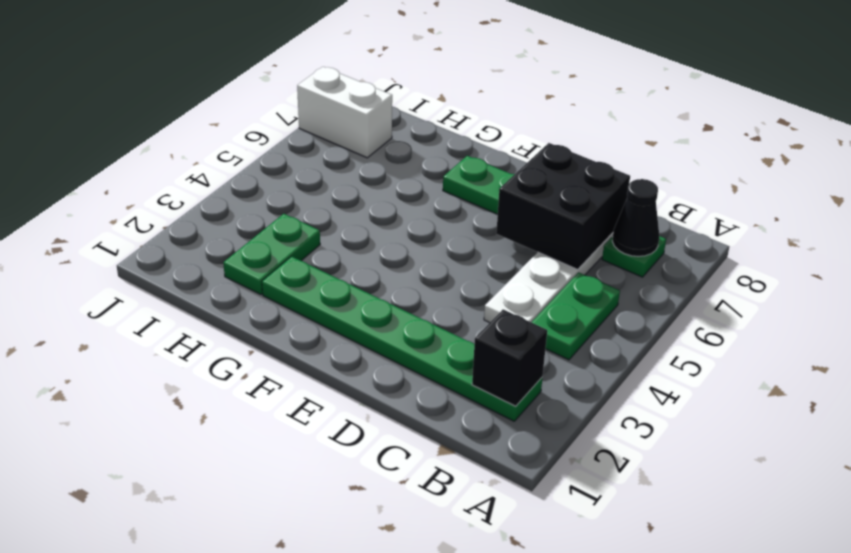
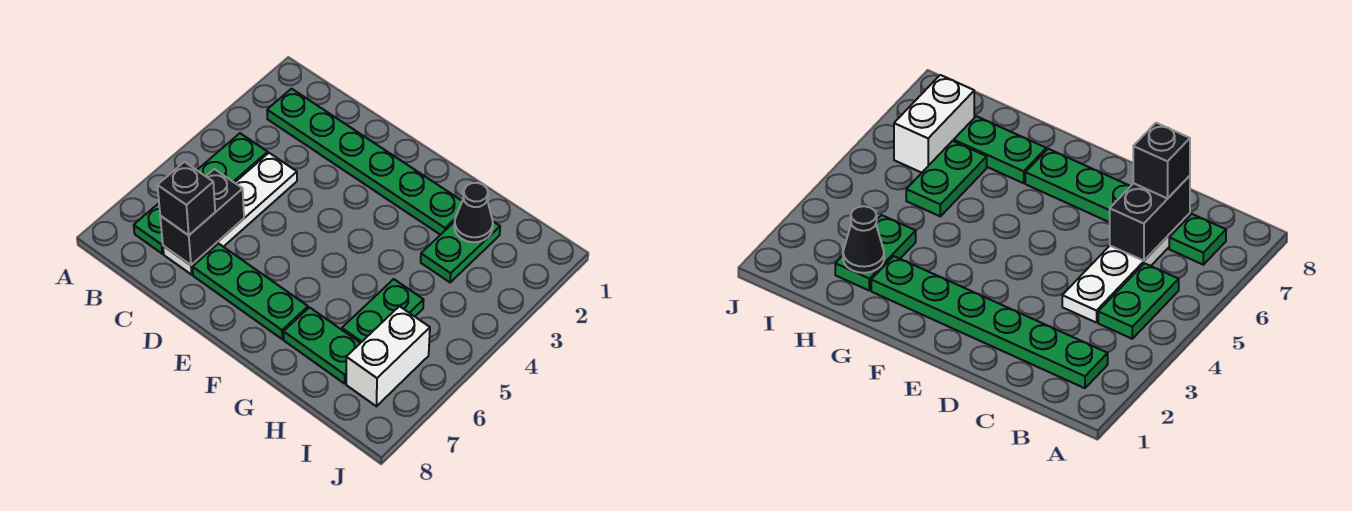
black 1x1 brick [472,310,547,406] -> black 1x1 brick moved to [158,162,215,235]
black 1x1 cone [612,179,659,257] -> black 1x1 cone moved to [454,183,493,242]
black 2x2 brick [496,143,630,269] -> black 1x2 brick [160,169,244,265]
none -> green 1x2 plate [284,307,360,384]
none -> green 1x2 plate [342,279,424,343]
white 1x2 brick [297,67,392,158] -> white 1x2 brick turned to [346,306,430,406]

